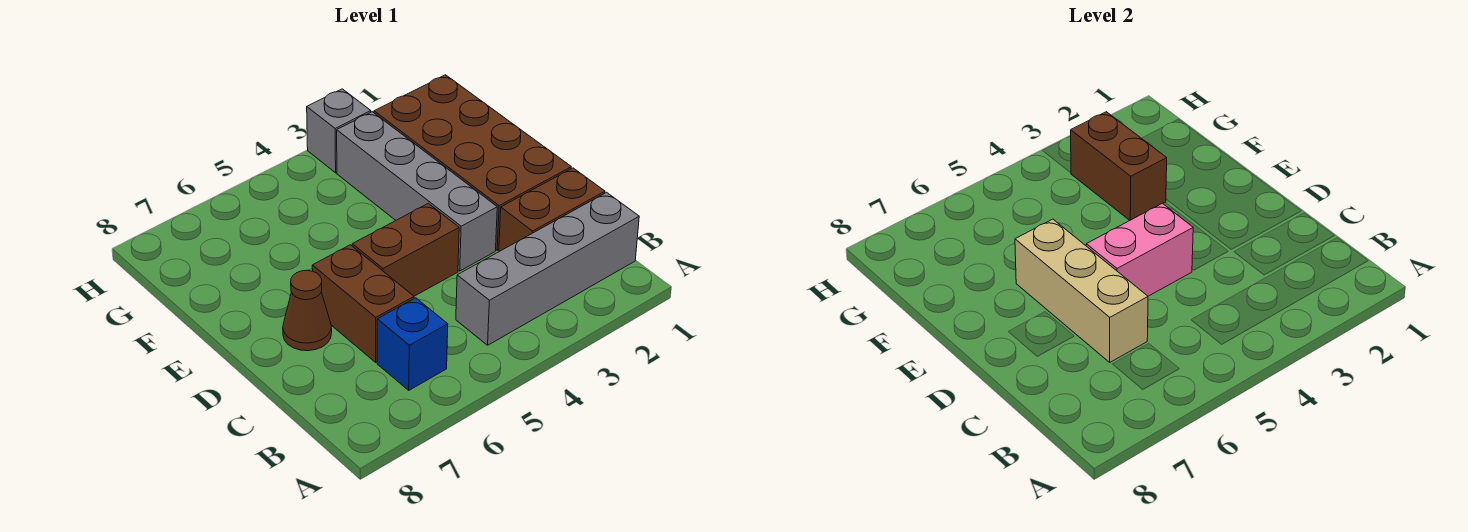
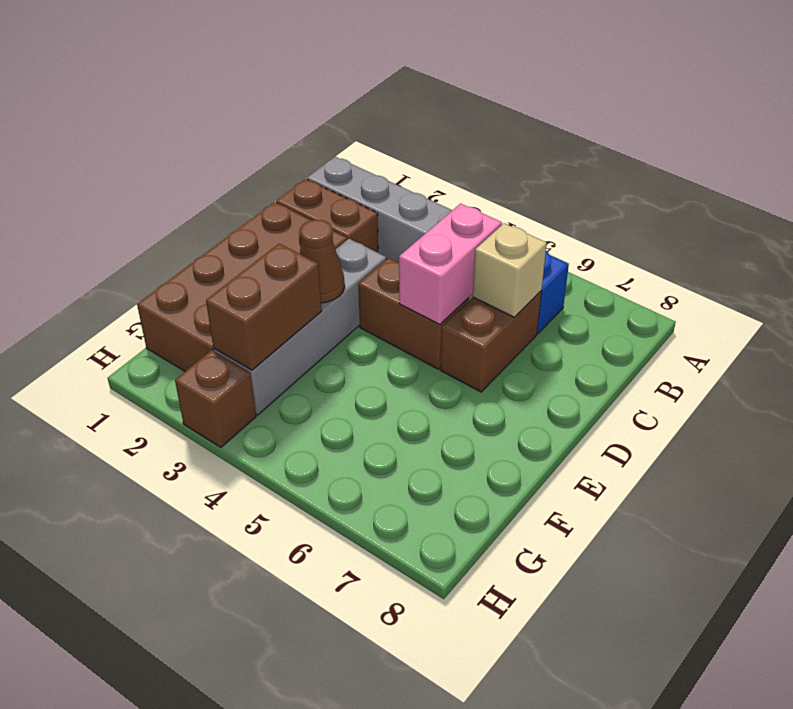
tan 1x3 brick [1015,219,1148,362] -> tan 1x1 brick [473,223,547,317]
pink 1x2 brick [1086,203,1193,296] -> pink 1x2 brick turned to [399,204,502,324]
brown 1x1 cone [283,270,332,351] -> brown 1x1 cone moved to [300,220,345,303]
grey 1x1 brick [307,89,371,173] -> brown 1x1 brick [175,350,256,447]

